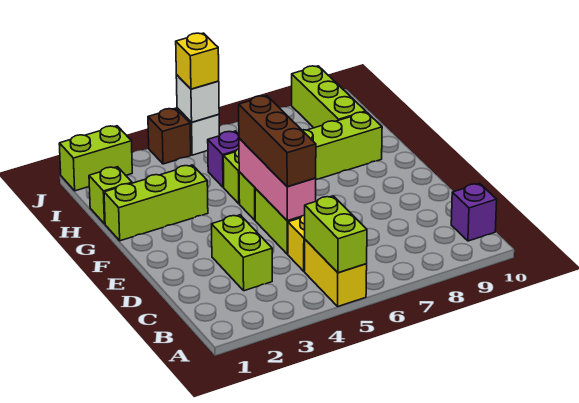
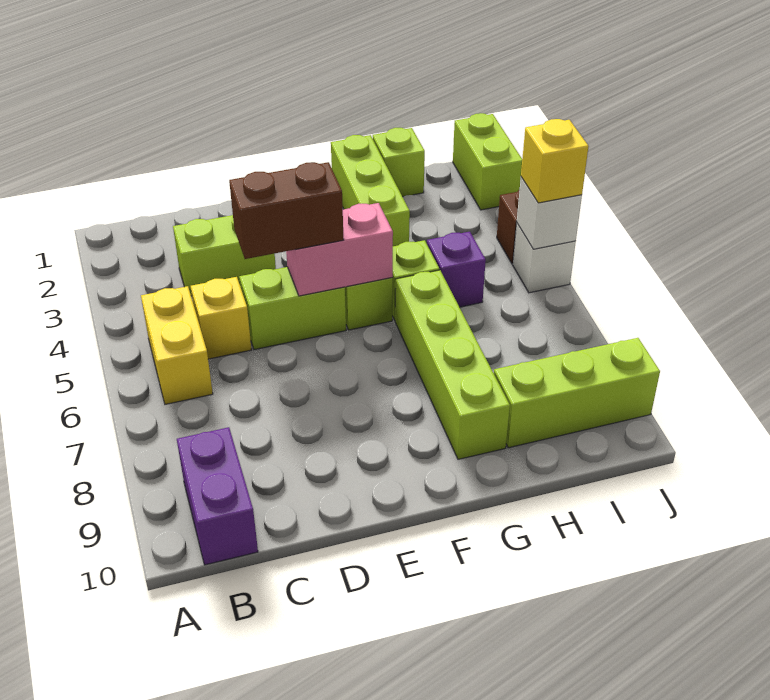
yellow 1x2 brick [305,240,367,306] -> yellow 1x2 brick turned to [141,286,213,404]
lime 1x2 brick [305,196,367,273] -> none
purple 1x1 brick [451,183,497,241] -> purple 1x2 brick [177,427,258,565]
pink 1x3 brick [239,138,316,221] -> pink 1x2 brick [286,203,393,296]
brown 1x3 brick [239,96,316,187] -> brown 1x2 brick [229,162,344,259]

